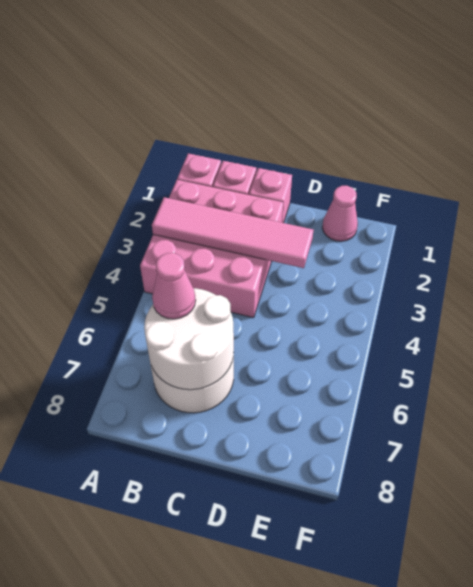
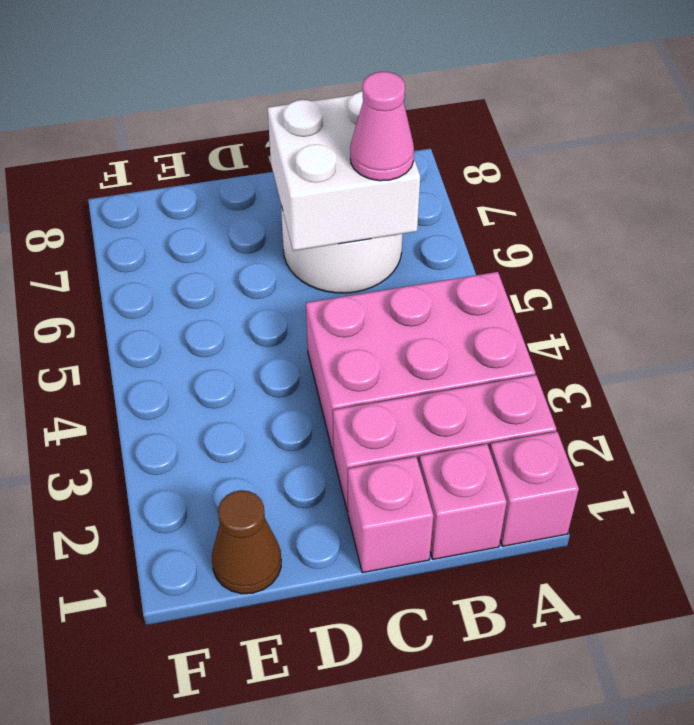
pink 1x4 tile [152,197,313,268] -> none
white 2x2 round brick [144,288,234,390] -> white 2x2 brick [268,91,420,251]
pink 1x1 cone [322,186,358,241] -> brown 1x1 cone [212,490,281,594]

